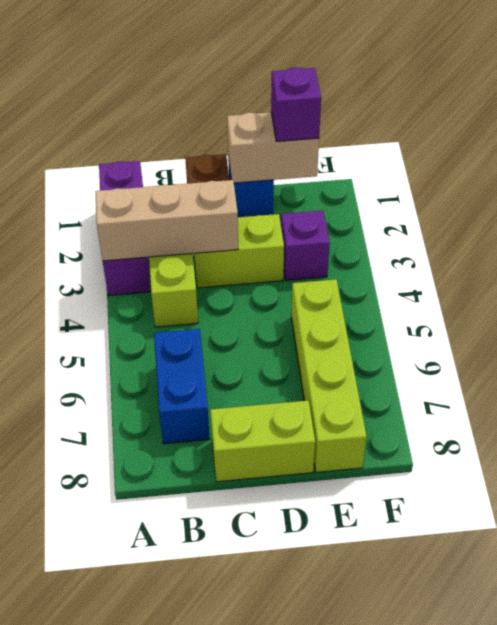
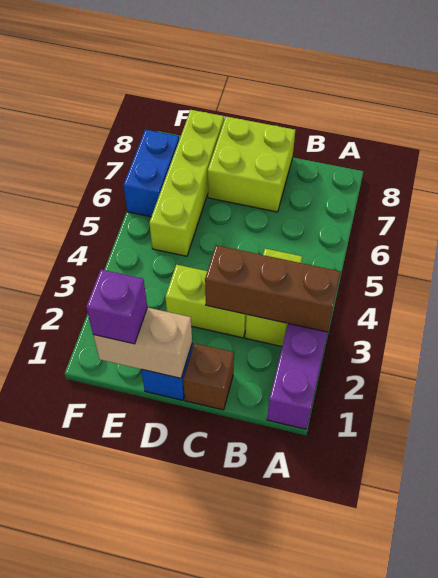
tan 1x3 brick [95,180,238,261] -> brown 1x3 brick [205,245,341,332]
blue 1x2 brick [154,329,210,444] -> blue 1x2 brick moved to [124,130,179,217]
lime 1x2 brick [210,401,315,482] -> lime 2x2 brick [208,116,295,212]
purple 1x1 brick [281,210,330,280] -> none

